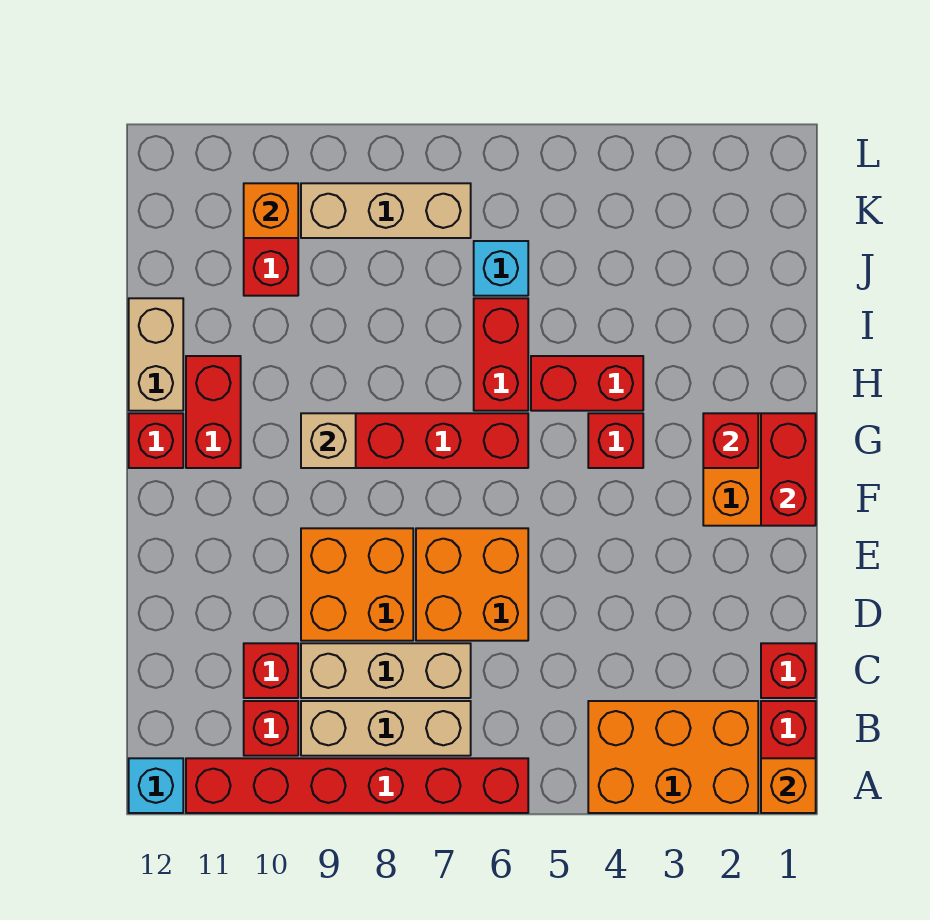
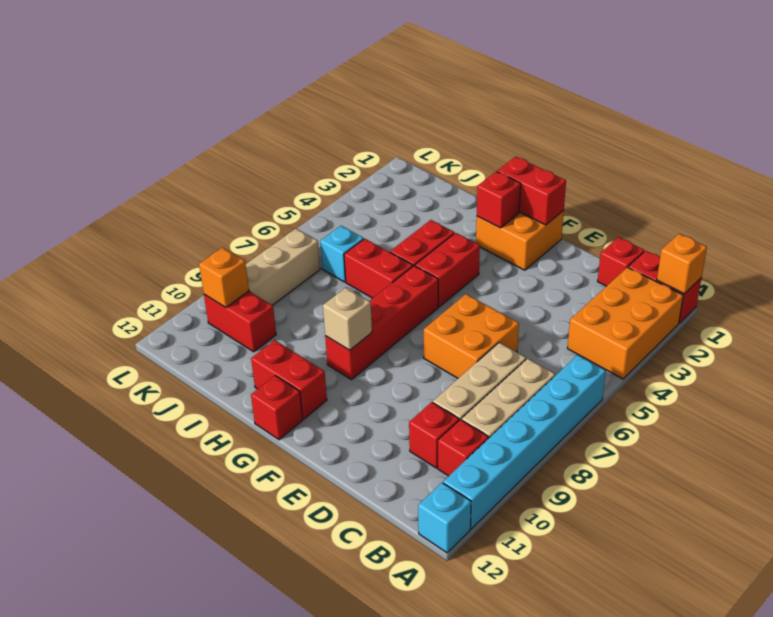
red 1x6 brick [186,758,528,813] -> cyan 1x6 brick [443,355,606,529]
orange 2x2 brick [301,528,413,641] -> none
red 1x1 brick [588,413,643,468] -> red 1x2 brick [415,233,480,307]
tan 1x2 brick [129,298,183,411] -> none

